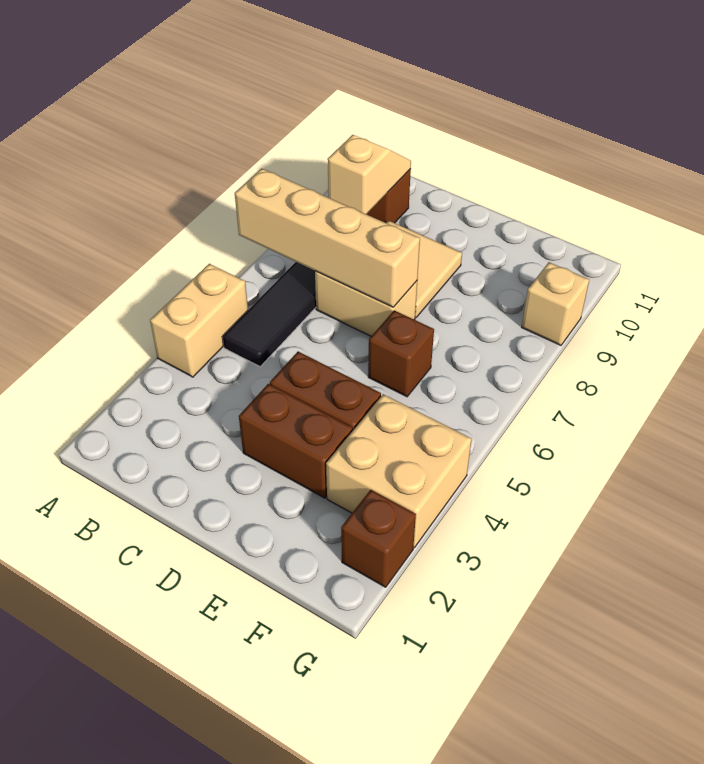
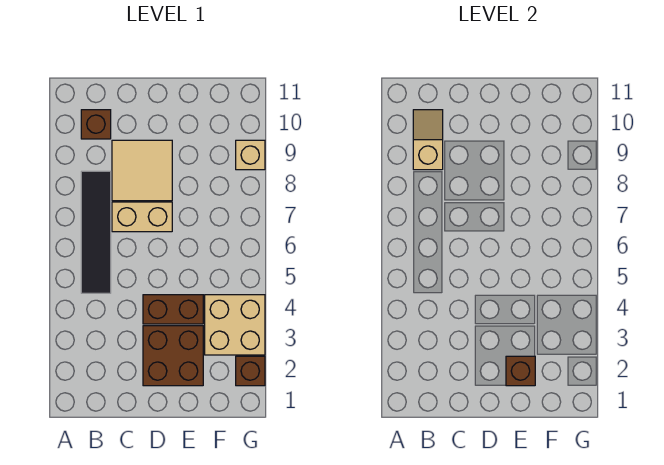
tan 1x2 brick [150,264,248,377] -> none
tan 1x4 brick [235,168,420,307] -> none
brown 1x2 brick [239,384,352,498] -> brown 2x2 brick [143,326,203,386]
brown 1x1 brick [368,310,434,397] -> brown 1x1 brick moved to [506,356,535,386]

